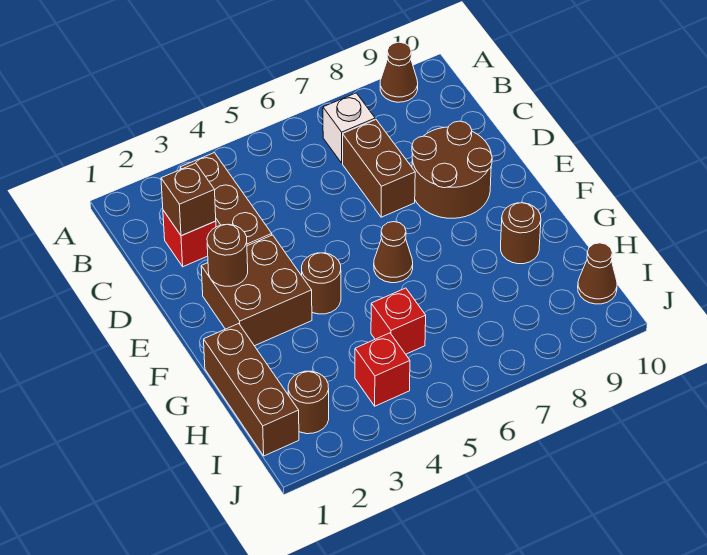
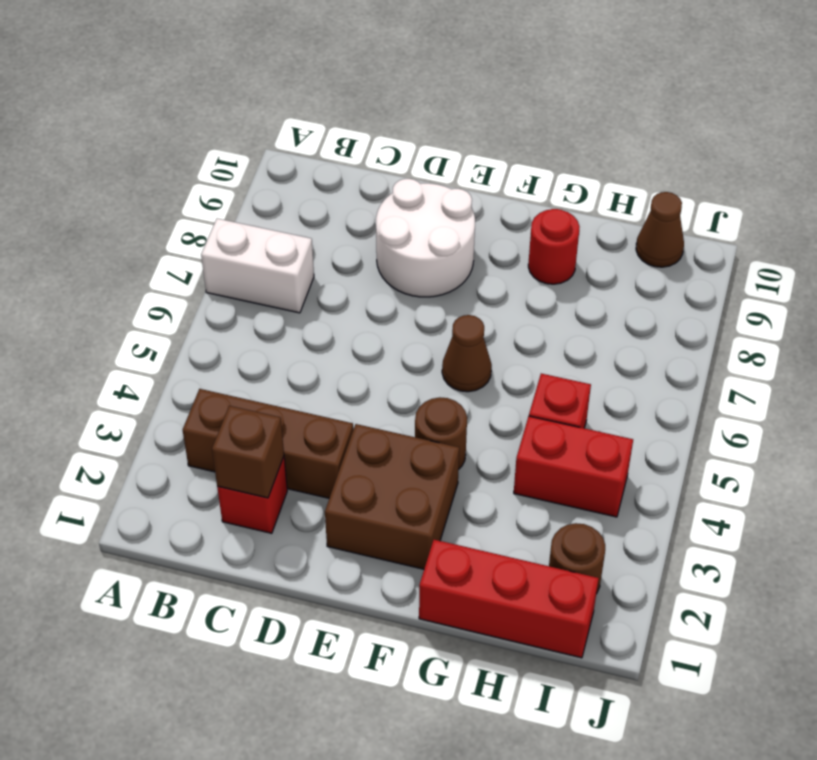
brown 1x1 cone [380,42,418,102] -> none
white 1x1 brick [323,93,375,163] -> white 1x2 brick [201,219,314,313]
brown 1x2 brick [343,119,415,217] -> none
brown 2x2 round brick [412,121,492,218] -> white 2x2 round brick [376,179,475,297]
brown 1x1 round brick [207,224,248,286] -> none
brown 1x3 brick [204,324,299,456] -> red 1x3 brick [419,540,599,658]
brown 1x1 round brick [501,203,541,264] -> red 1x1 round brick [528,209,580,284]
red 1x1 brick [355,333,410,406] -> red 1x2 brick [514,416,633,517]

